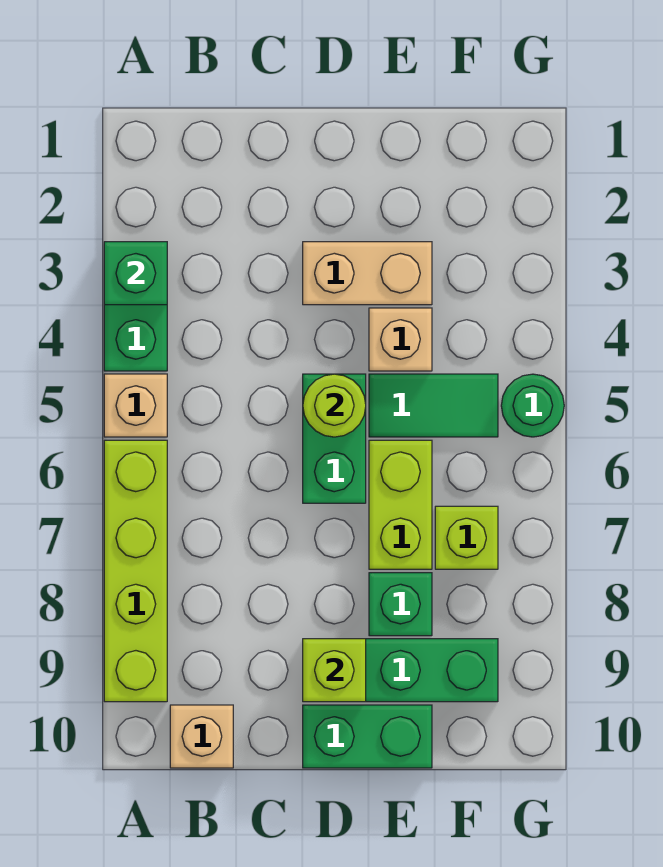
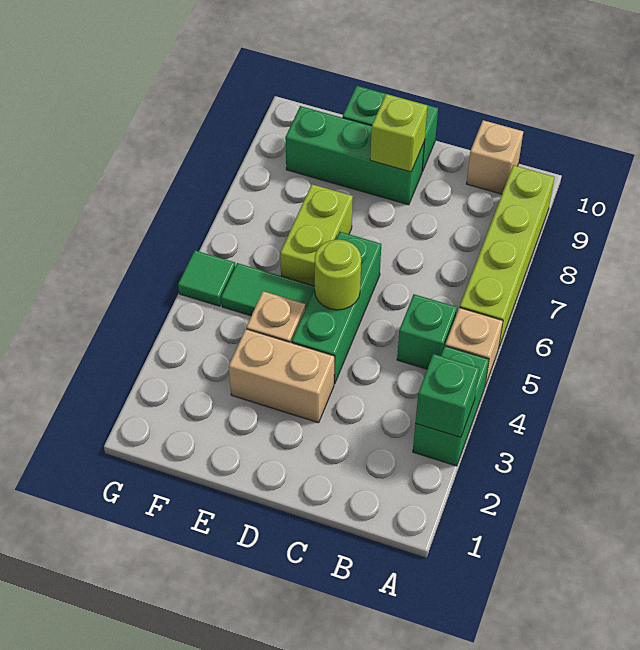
green 1x2 brick [303,374,366,503] -> green 1x3 brick [292,232,381,384]
green 1x1 brick [369,573,432,636] -> green 1x1 brick moved to [397,294,457,369]
lime 1x1 brick [435,506,498,569] -> none
green 1x1 round brick [501,374,564,437] -> green 1x1 tile [178,250,235,306]

